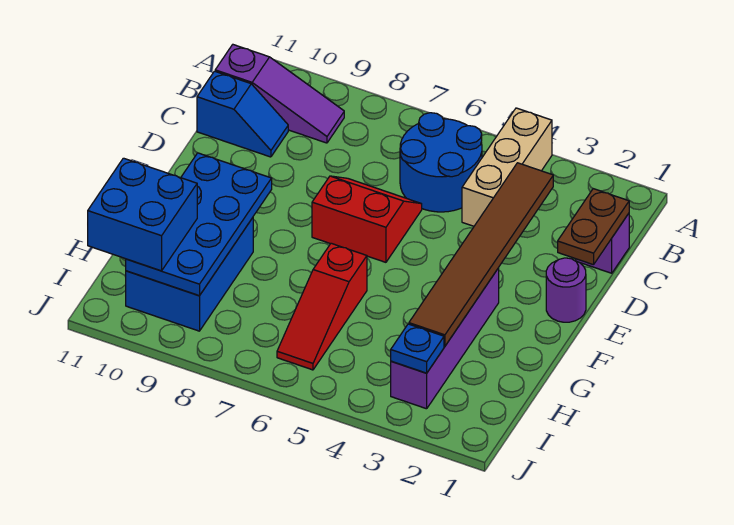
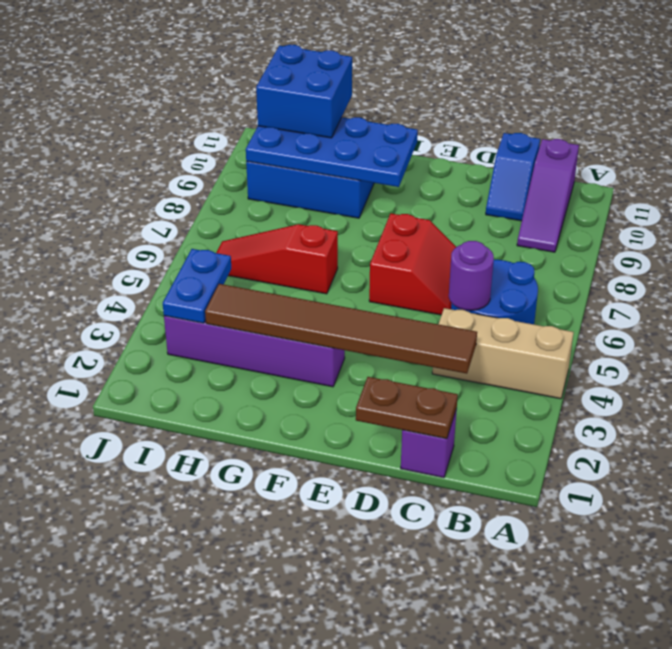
purple 1x1 round brick [546,258,586,322] -> purple 1x1 round brick moved to [449,241,494,310]
blue 1x1 plate [391,324,444,373] -> blue 1x2 plate [163,249,231,323]

